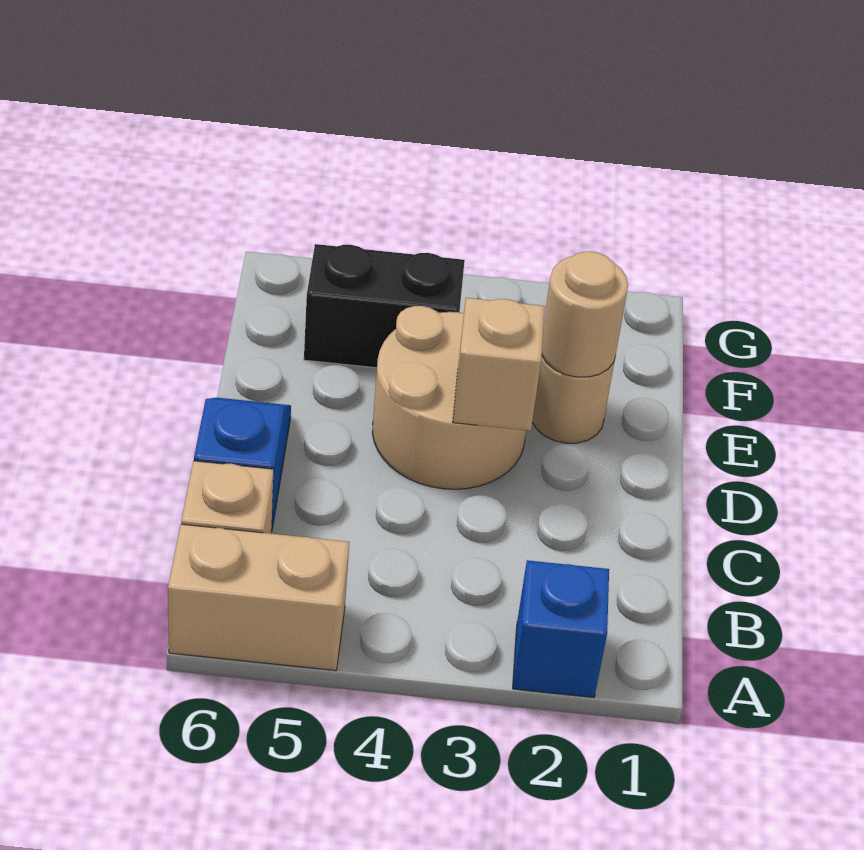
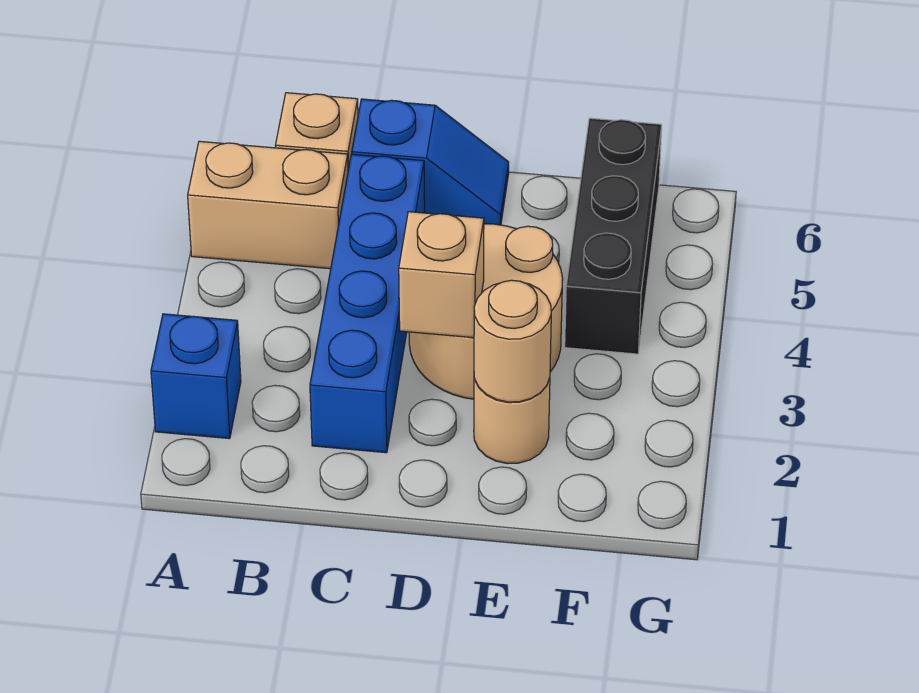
tan 1x2 brick [168,524,349,671] -> tan 1x2 brick turned to [188,141,348,269]
none -> blue 1x4 brick [310,154,425,453]
black 1x2 brick [304,244,465,368] -> black 1x3 brick [565,118,662,354]

